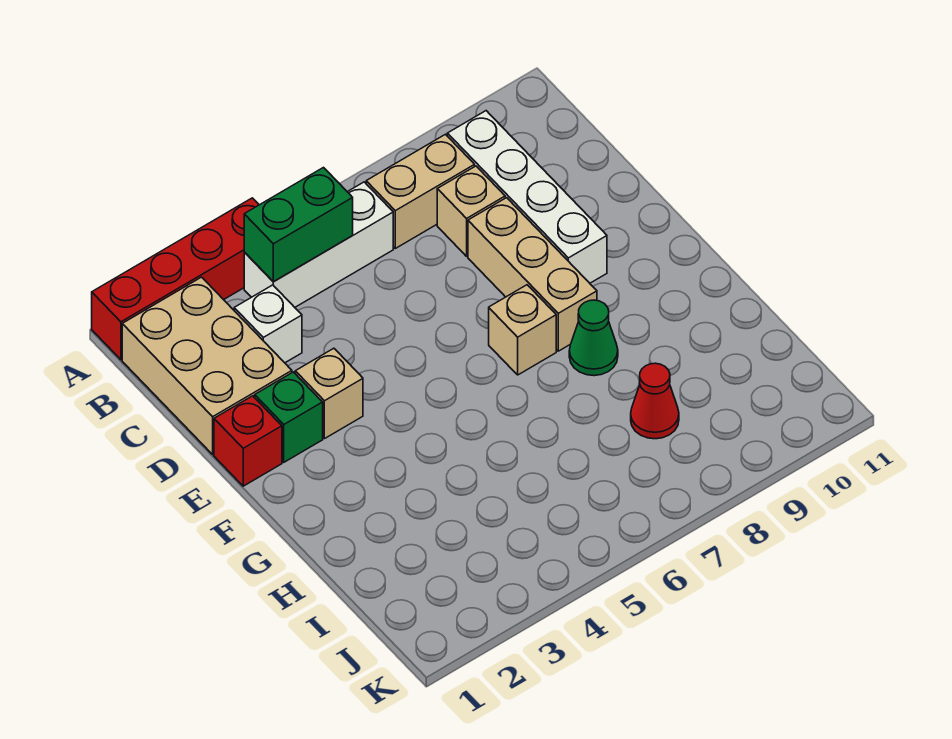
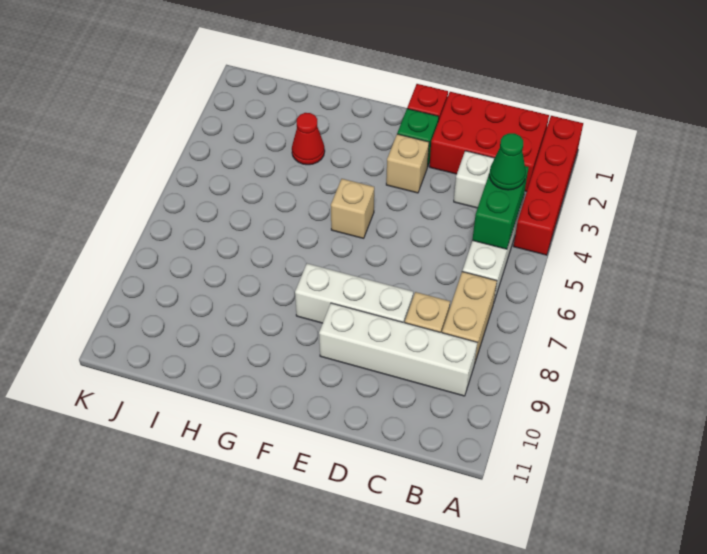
tan 2x3 brick [122,277,292,454] -> red 2x3 brick [429,92,549,191]
tan 1x3 brick [468,198,597,351] -> white 1x3 brick [295,263,413,323]
tan 1x1 brick [489,285,556,375] -> tan 1x1 brick moved to [331,179,374,238]
green 1x1 cone [569,300,618,376] -> green 1x1 cone moved to [489,133,526,190]
red 1x1 cone [631,363,679,439] -> red 1x1 cone moved to [292,113,325,165]

